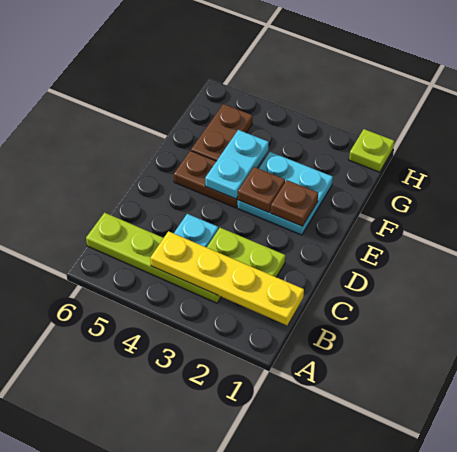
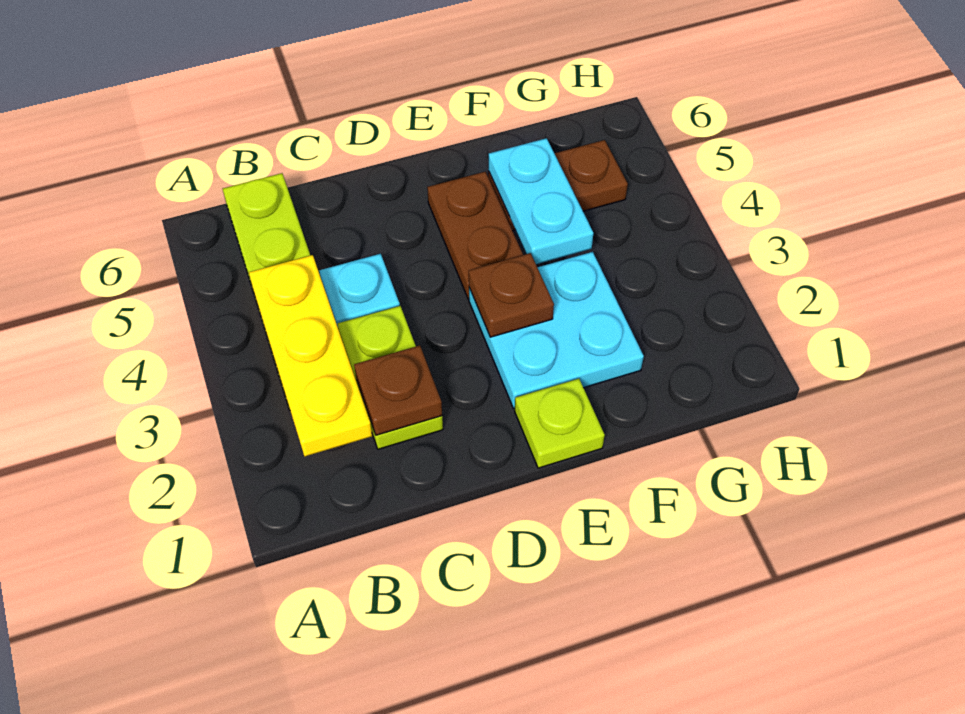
yellow 1x4 plate [150,231,304,325] -> yellow 1x3 plate [249,255,372,456]
brown 1x1 plate [271,180,318,226] -> brown 1x1 plate moved to [354,345,442,435]
cyan 1x2 plate [205,130,269,199] -> cyan 1x2 plate turned to [488,138,593,264]
lime 1x1 plate [349,129,394,172] -> lime 1x1 plate moved to [515,379,605,468]

